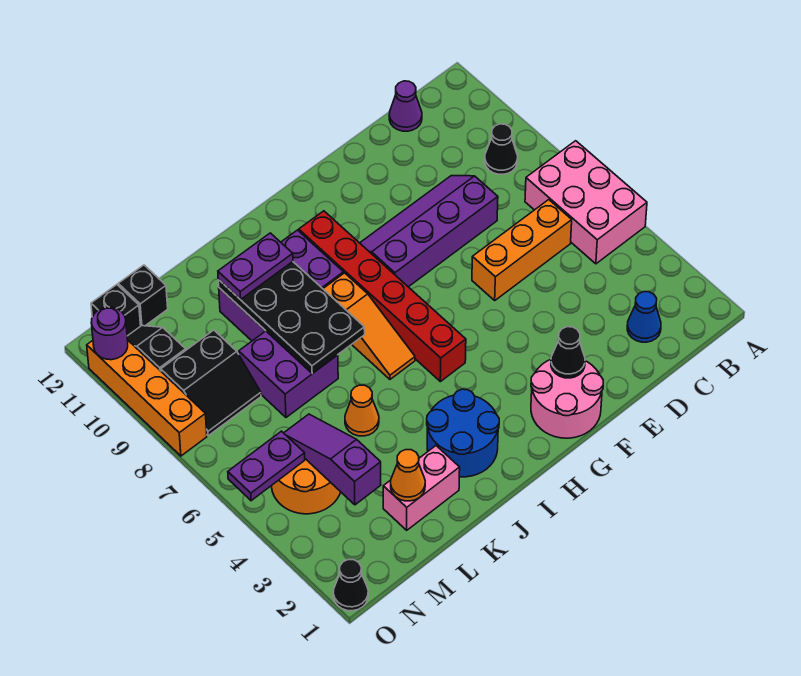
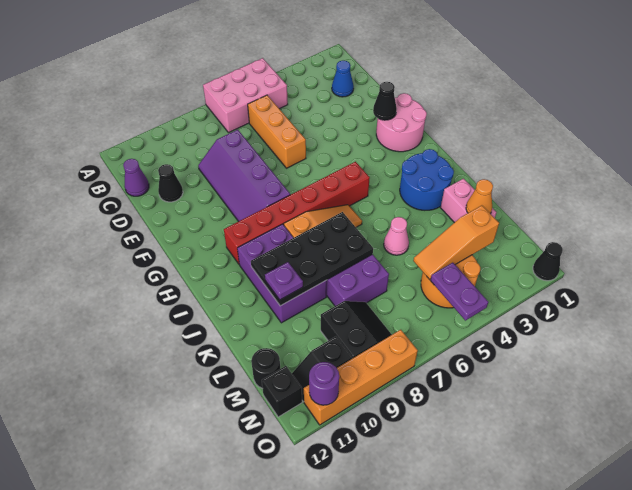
black 1x1 cone [485,124,518,174] -> black 1x1 cone moved to [158,164,183,202]
purple 1x2 plate [218,233,293,300] -> purple 1x1 plate [265,262,303,300]
orange 1x1 cone [345,385,379,436] -> pink 1x1 cone [384,217,409,255]
purple 1x3 slope [284,414,381,505] -> orange 1x3 slope [413,205,499,280]
black 1x1 brick [118,265,168,326] -> black 1x1 round brick [251,348,280,389]

